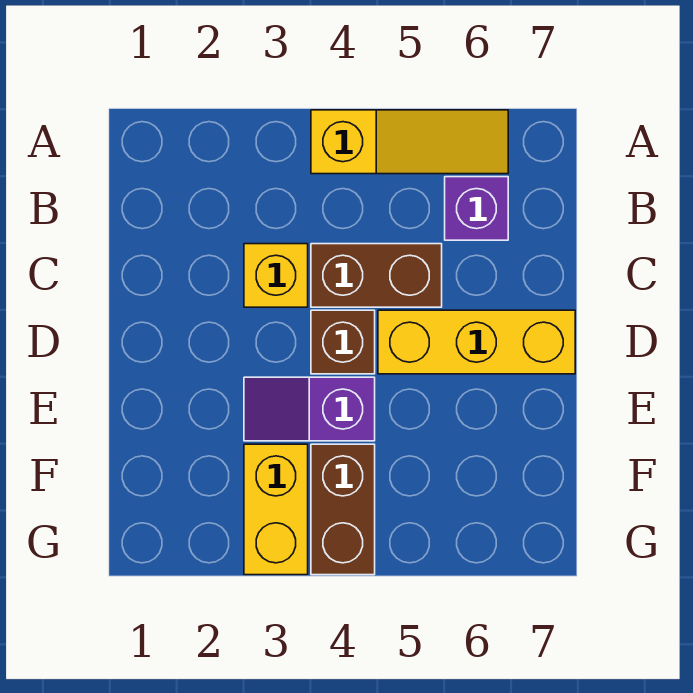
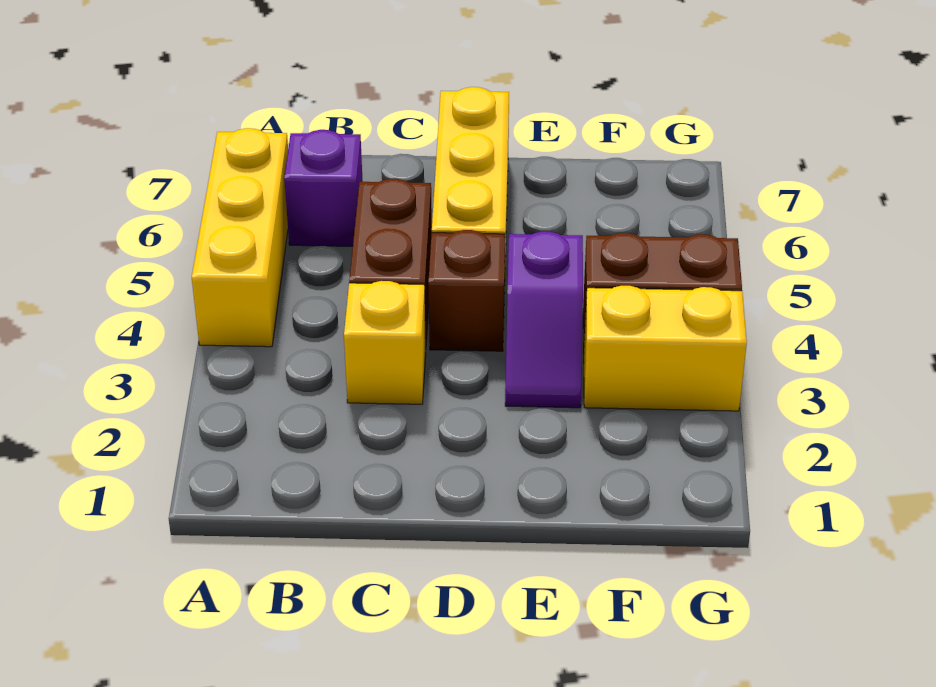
yellow 1x3 slope [311,110,508,174] -> yellow 1x3 brick [192,128,288,347]

